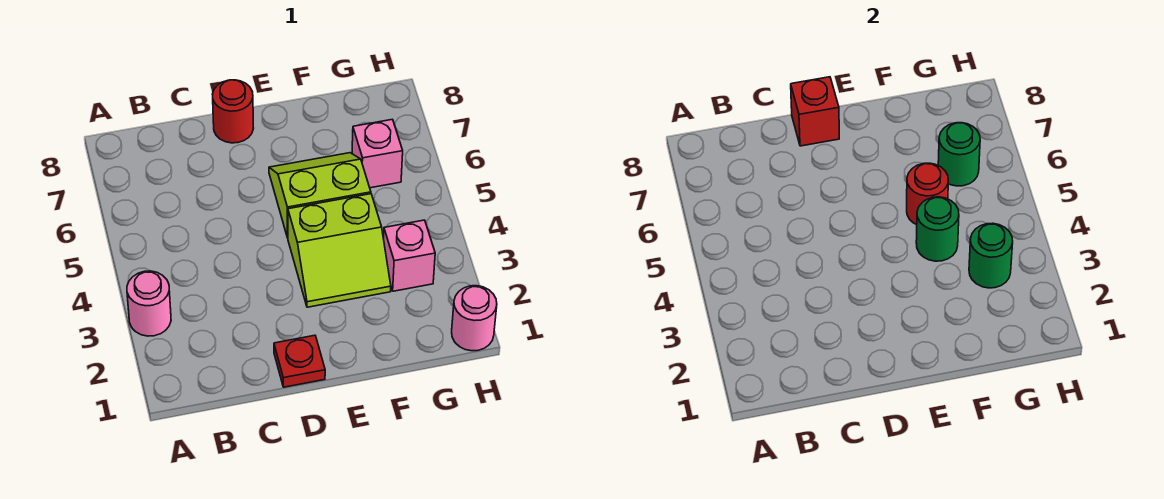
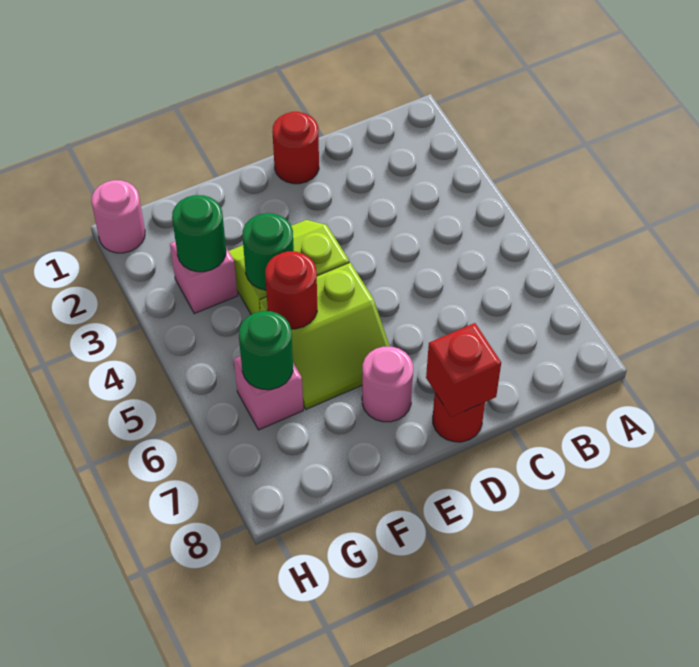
pink 1x1 round brick [127,271,171,336] -> pink 1x1 round brick moved to [362,347,413,422]
red 1x1 plate [274,335,325,387] -> red 1x1 round brick [272,112,319,184]

